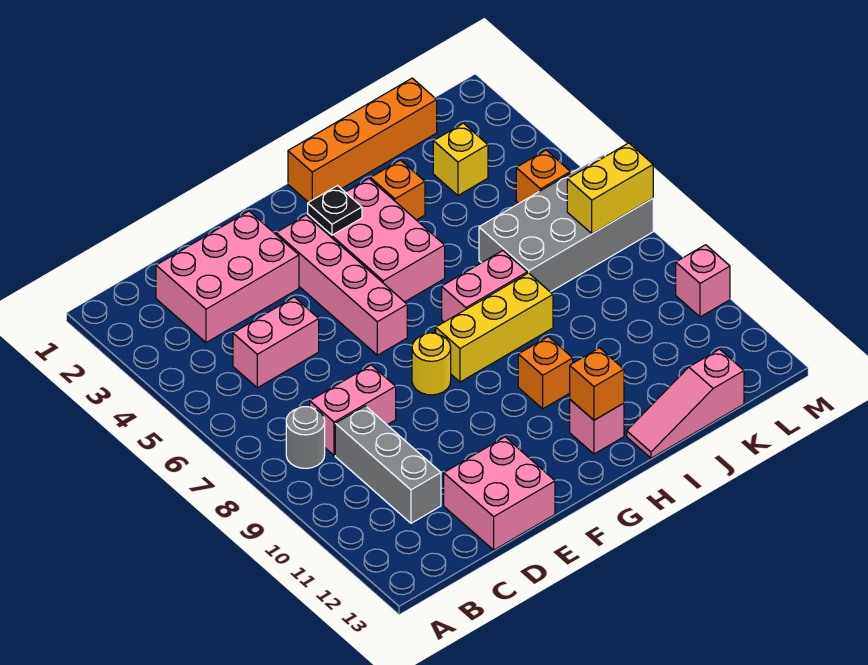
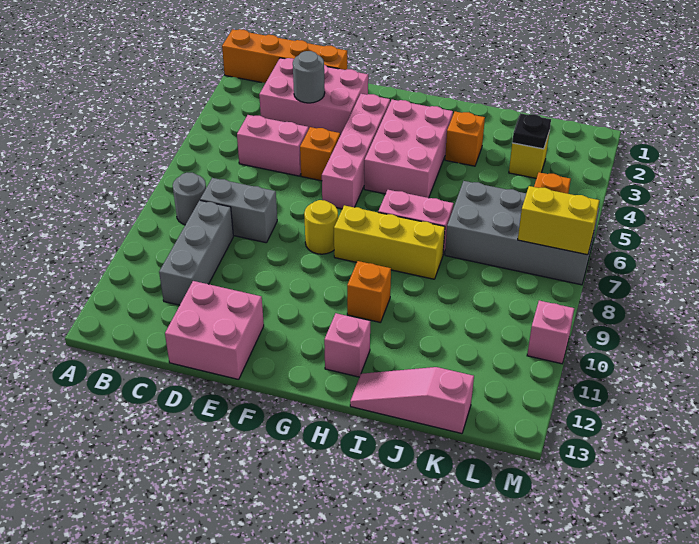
pink 1x2 brick [310,365,396,456] -> grey 1x2 brick [200,178,277,243]
none -> grey 1x1 round brick [293,51,325,103]
black 1x1 plate [308,186,362,235] -> black 1x1 plate moved to [512,113,551,149]
orange 1x4 brick [288,78,437,202] -> orange 1x4 brick moved to [222,29,347,83]
orange 1x1 brick [570,348,624,420] -> orange 1x1 brick moved to [300,127,340,181]

